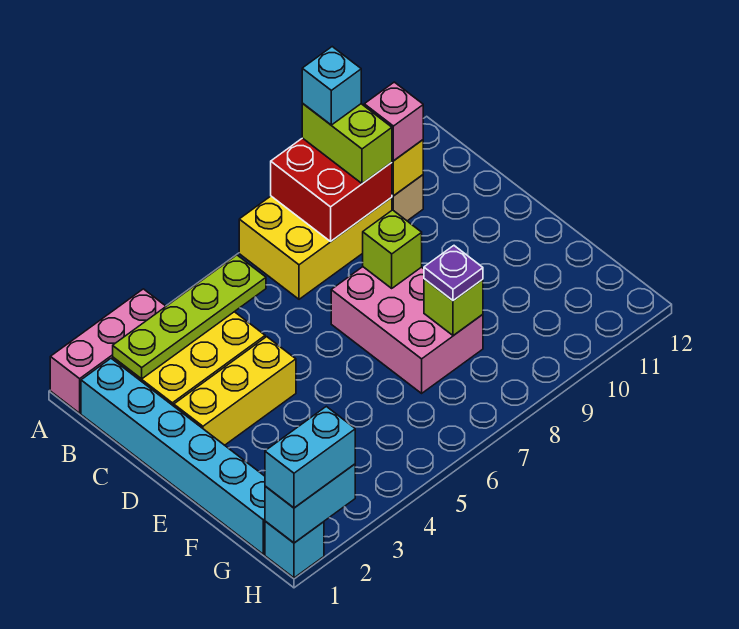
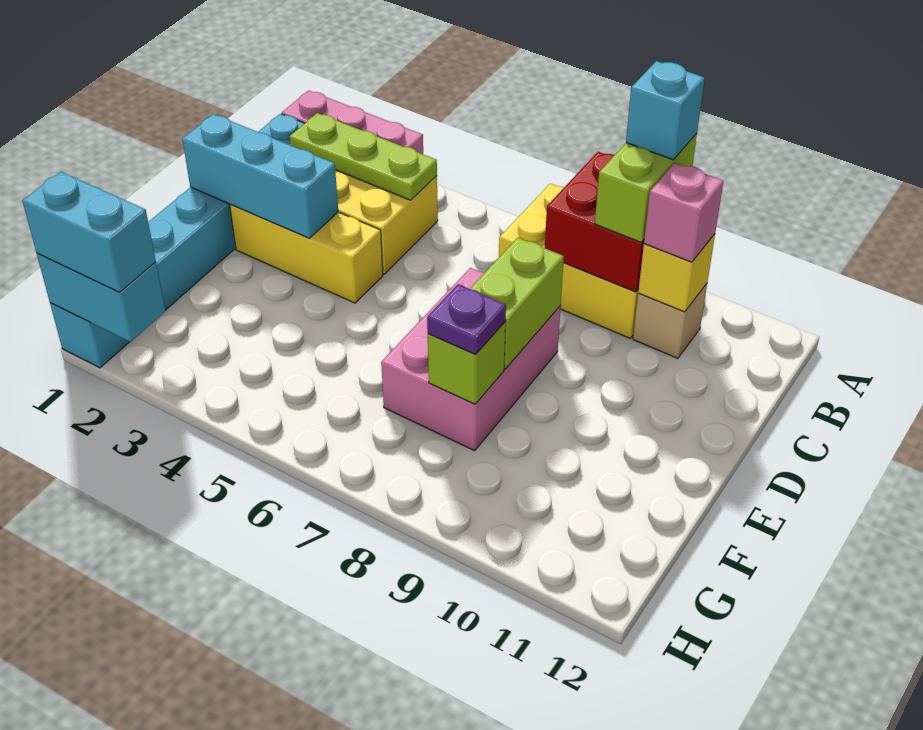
lime 1x4 plate [113,255,266,379] -> lime 1x3 plate [289,113,437,200]
none -> cyan 1x3 brick [182,114,338,238]
lime 1x1 brick [363,210,422,288] -> lime 1x2 brick [470,238,564,369]

